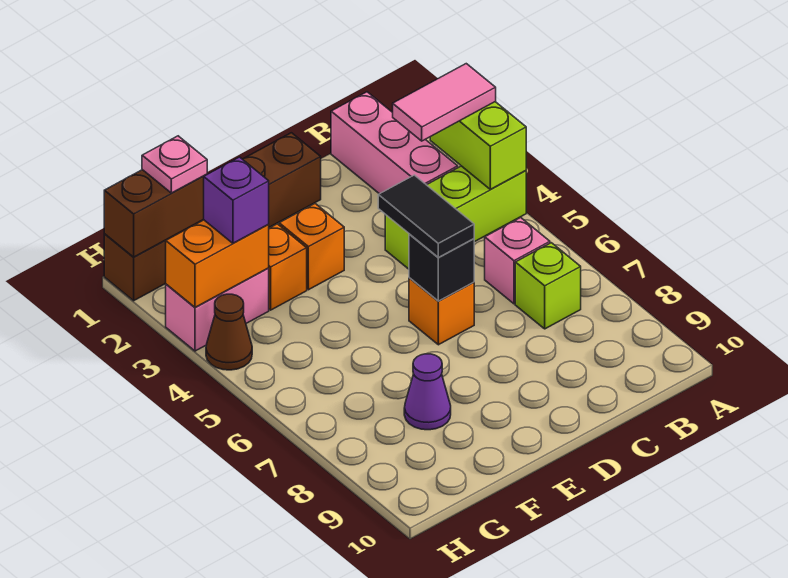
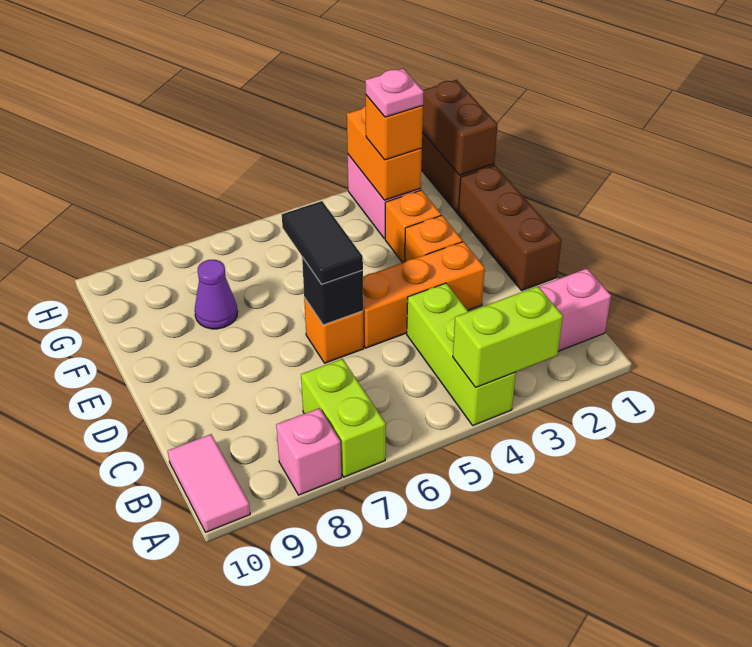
pink 1x2 tile [393,64,496,141] -> pink 1x2 tile moved to [168,434,250,532]
pink 1x1 brick [485,218,550,304] -> pink 1x1 brick moved to [276,408,341,495]
lime 1x1 brick [515,243,581,329] -> lime 1x2 brick [301,359,386,477]
none -> orange 1x3 brick [363,242,485,348]
black 1x2 tile [378,175,474,257] -> black 1x2 tile turned to [282,201,363,284]
pink 1x1 plate [142,136,207,193] -> pink 1x1 plate moved to [365,69,424,117]
purple 1x1 brick [204,157,269,243] -> orange 1x1 brick [366,95,423,160]
brown 1x1 cone [206,294,252,370] -> none

